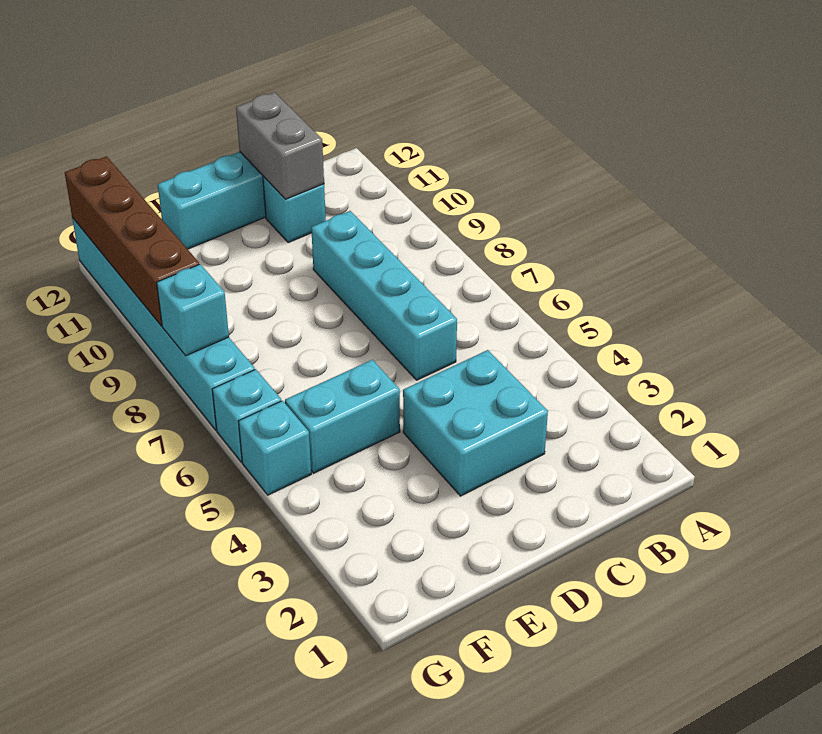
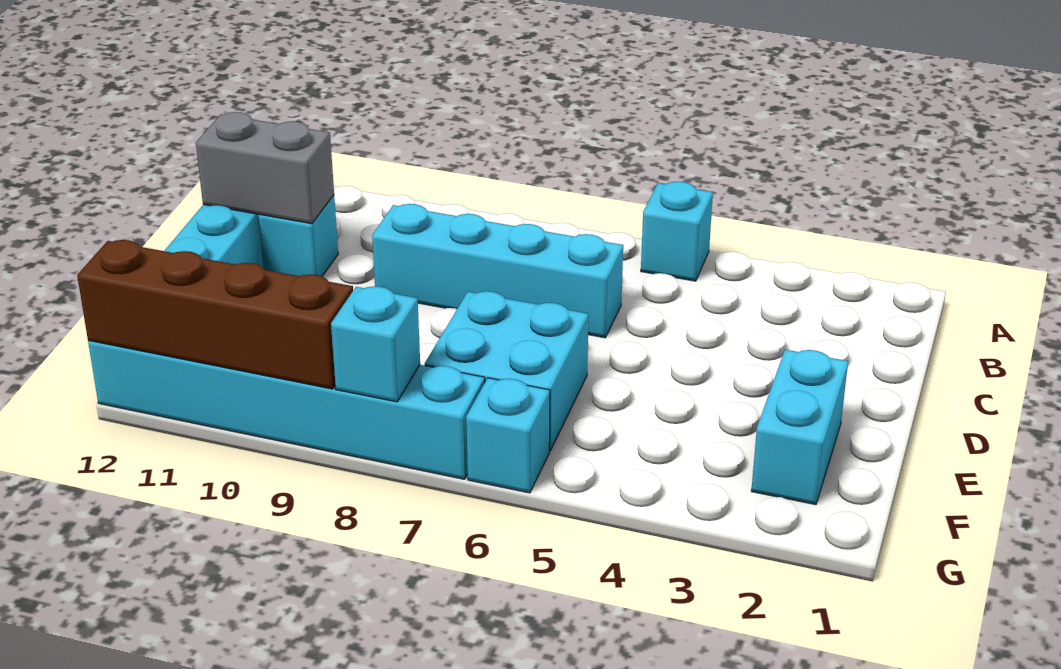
cyan 2x2 brick [403,350,548,496] -> cyan 2x2 brick moved to [425,291,588,451]
cyan 1x2 brick [285,360,400,473] -> cyan 1x2 brick moved to [751,350,848,505]
cyan 1x1 brick [238,401,311,495] -> cyan 1x1 brick moved to [641,181,713,281]

